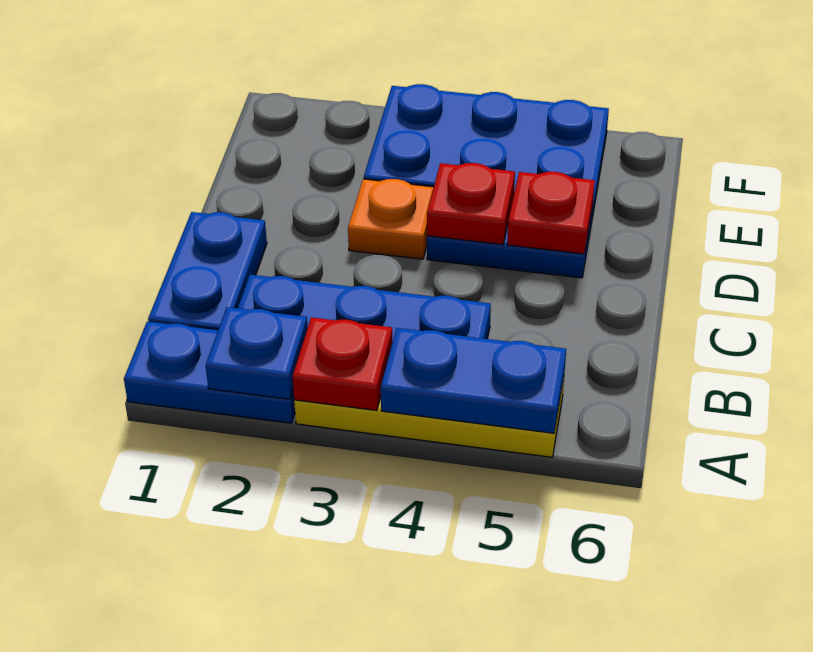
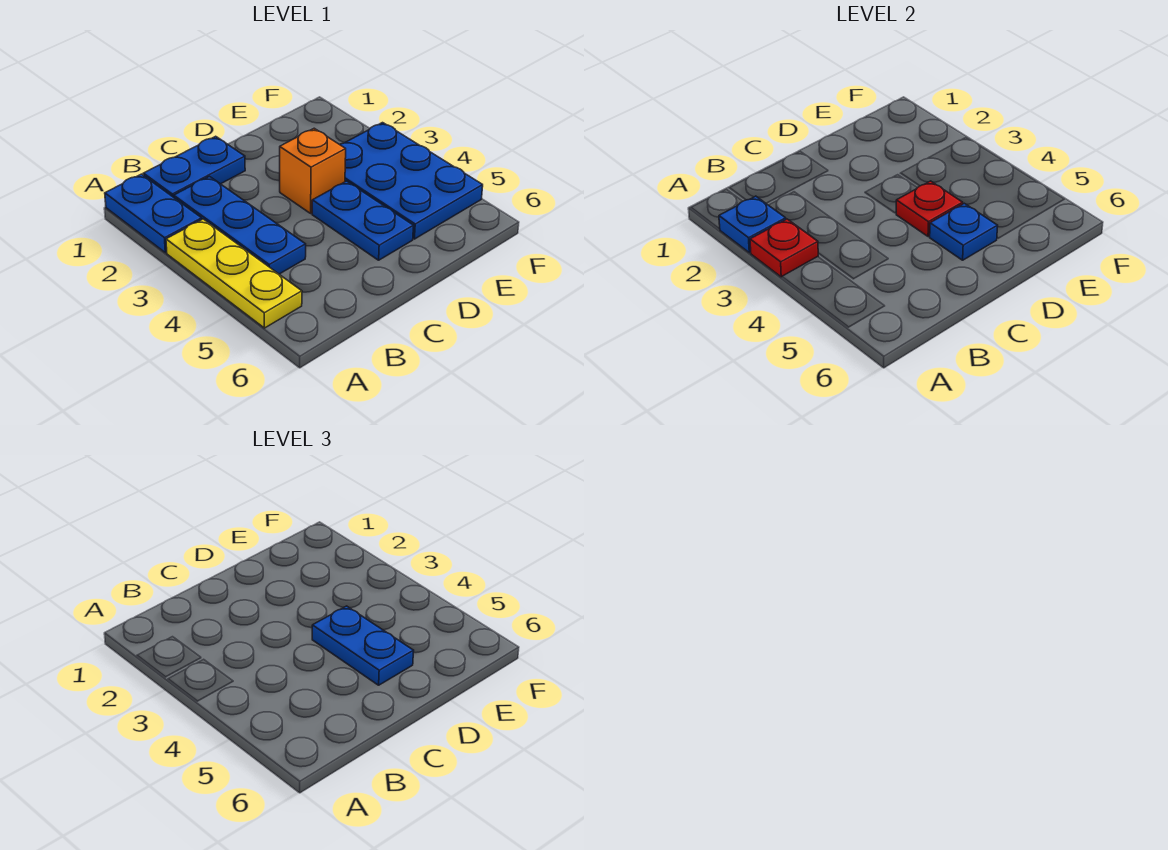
blue 1x2 plate [381,328,566,433] -> blue 1x2 plate moved to [312,606,414,685]
orange 1x1 plate [348,179,434,259] -> orange 1x1 brick [280,128,346,213]
red 1x1 plate [507,172,595,254] -> blue 1x1 plate [930,203,998,260]

